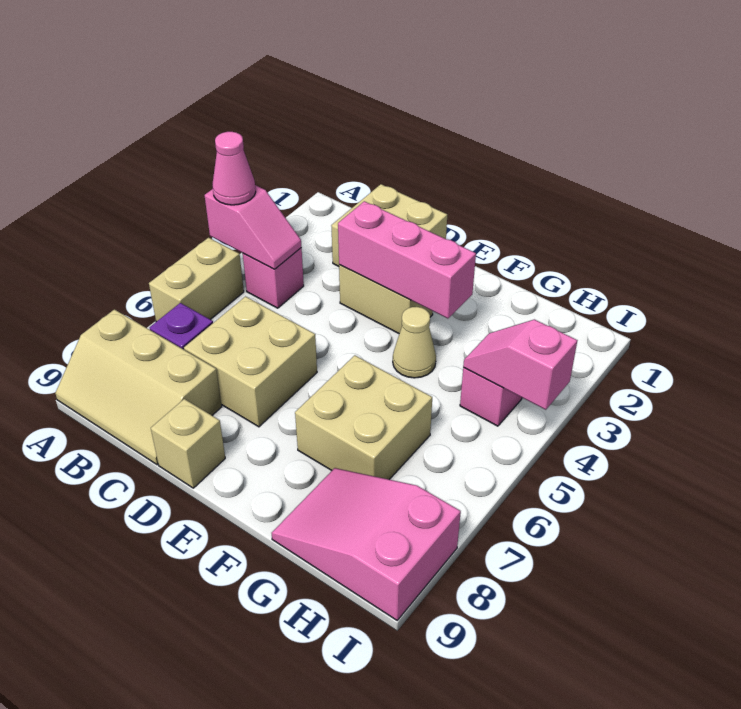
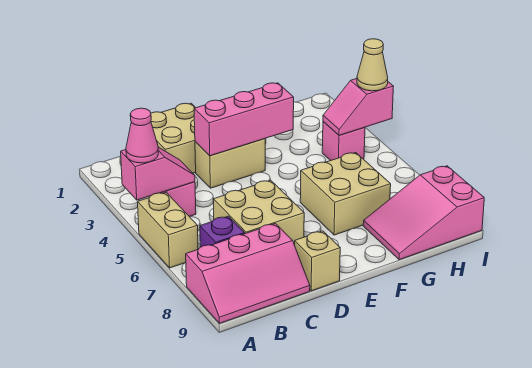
tan 2x3 slope [55,309,222,465] -> pink 2x3 slope [186,224,310,323]
tan 1x1 cone [393,307,436,378] -> tan 1x1 cone moved to [357,39,388,91]

